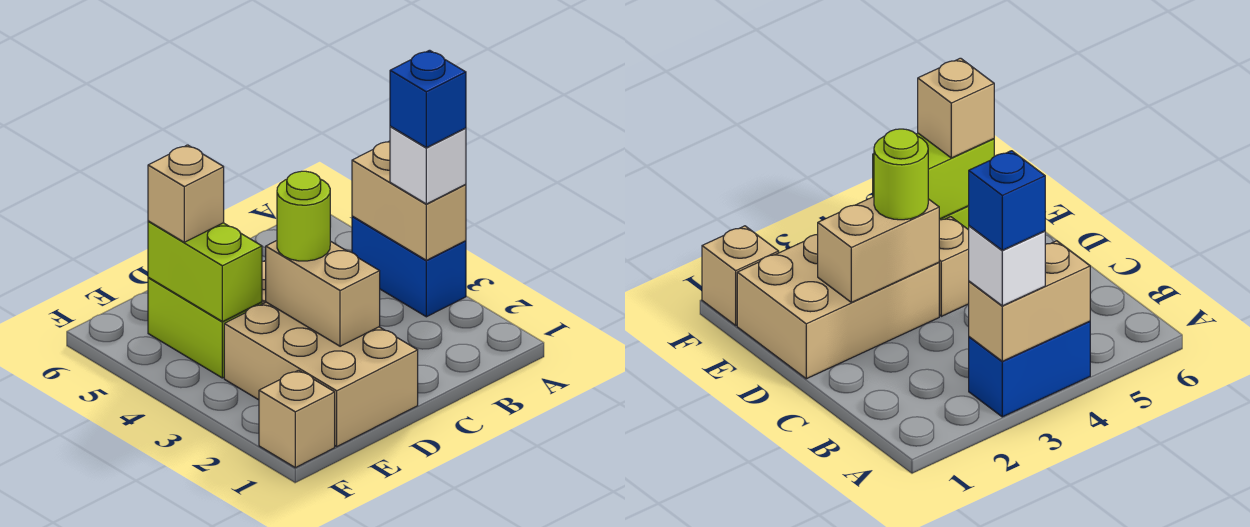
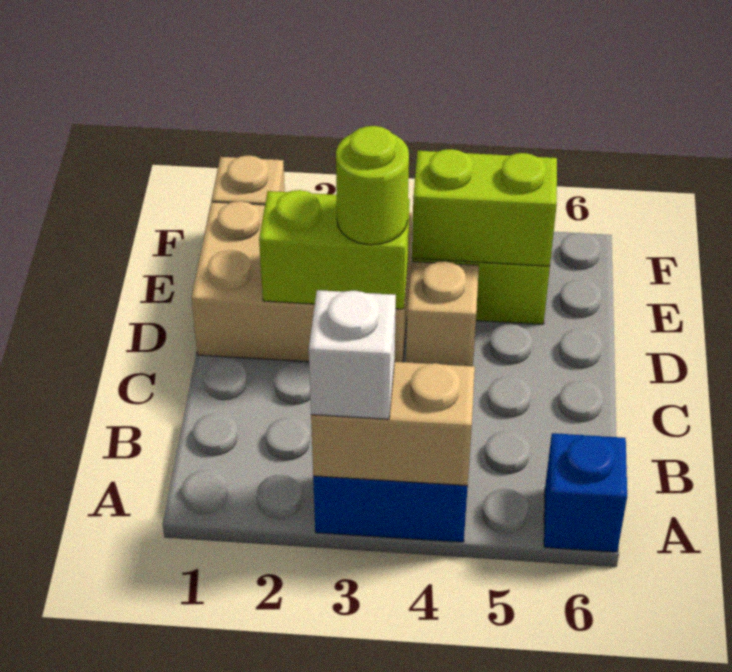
blue 1x1 brick [390,50,466,148] -> blue 1x1 brick moved to [544,433,627,552]
tan 1x2 brick [266,241,380,346] -> lime 1x2 brick [259,190,410,309]
tan 1x1 brick [148,145,224,242] -> none

